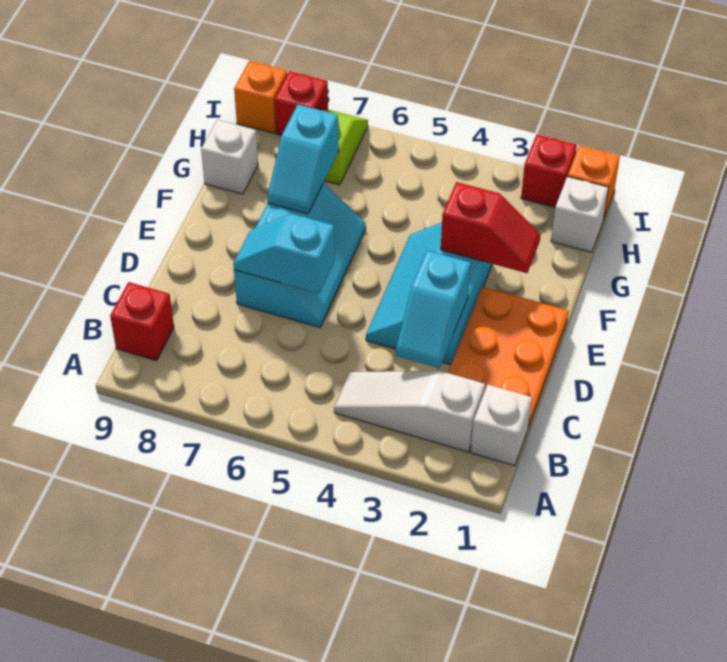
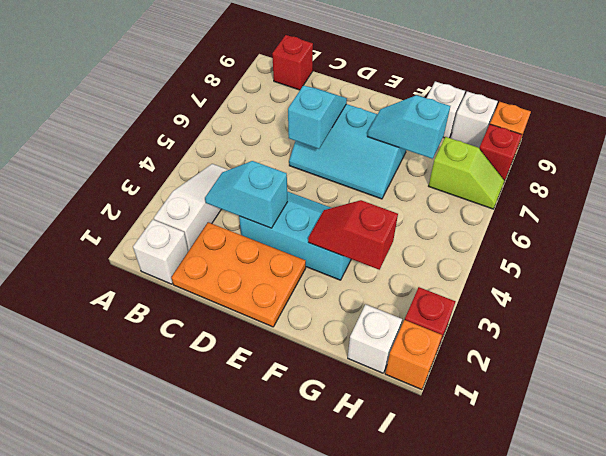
red 1x2 slope [441,182,541,273] -> red 1x2 slope turned to [308,200,398,270]
none -> white 1x1 brick [451,92,498,148]

